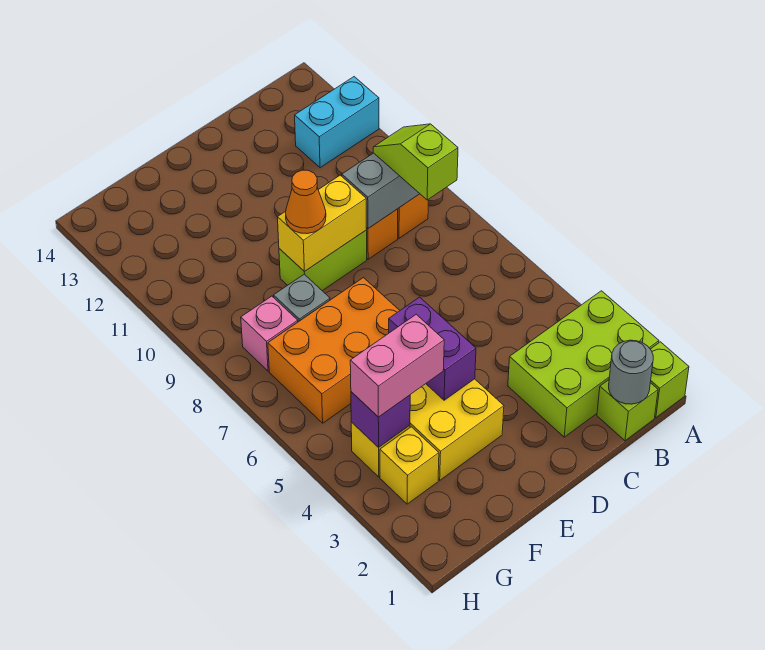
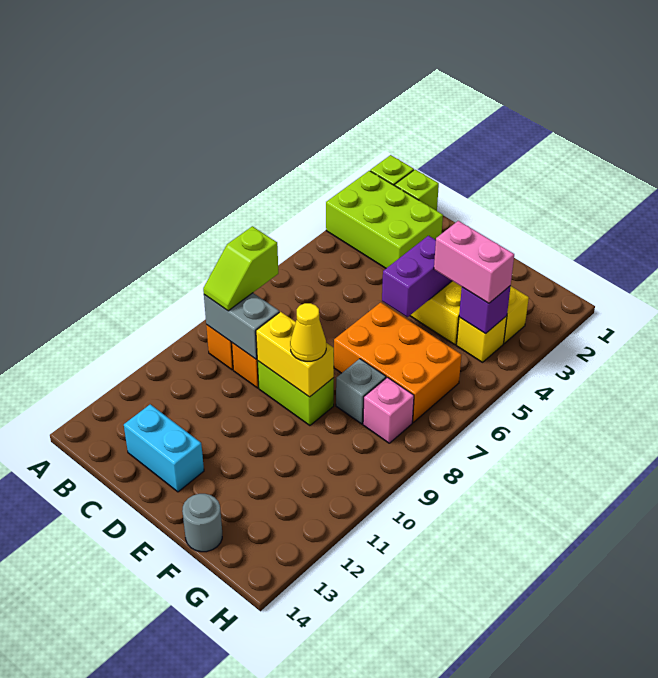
cyan 1x2 brick [295,77,379,168] -> cyan 1x2 brick moved to [124,404,204,492]
grey 1x1 round brick [609,340,653,404] -> grey 1x1 round brick moved to [182,494,222,552]
orange 1x1 cone [286,170,326,234] -> yellow 1x1 cone [290,303,326,361]

